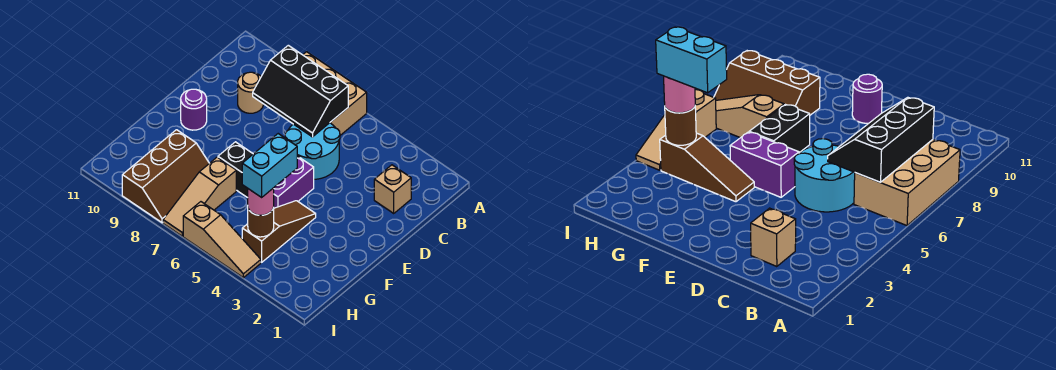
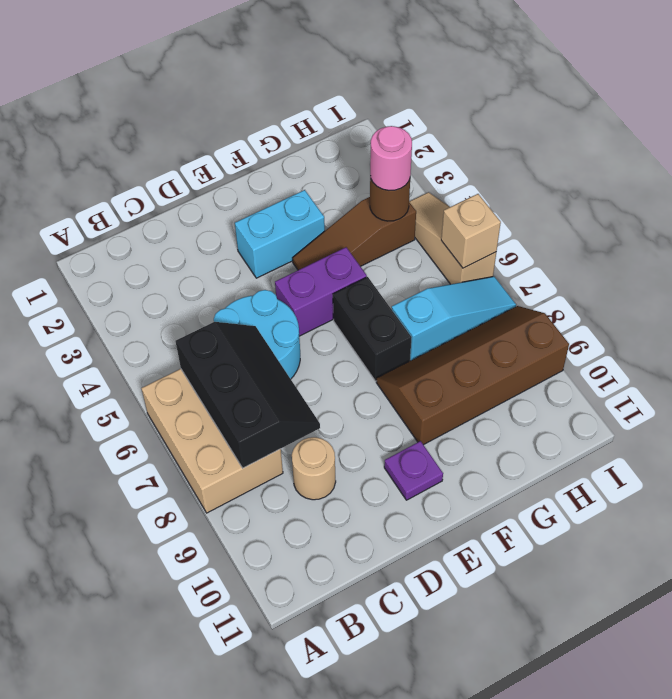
tan 1x1 brick [374,165,411,213] -> tan 1x1 brick moved to [441,194,501,268]
purple 1x1 round brick [181,89,207,130] -> purple 1x1 plate [384,441,443,500]
cyan 1x2 brick [242,134,297,197] -> cyan 1x2 brick moved to [235,190,325,278]
tan 1x3 slope [163,157,236,236] -> cyan 1x3 slope [392,277,516,361]
brown 2x3 slope [122,130,209,223] -> brown 2x4 slope [376,306,569,445]

